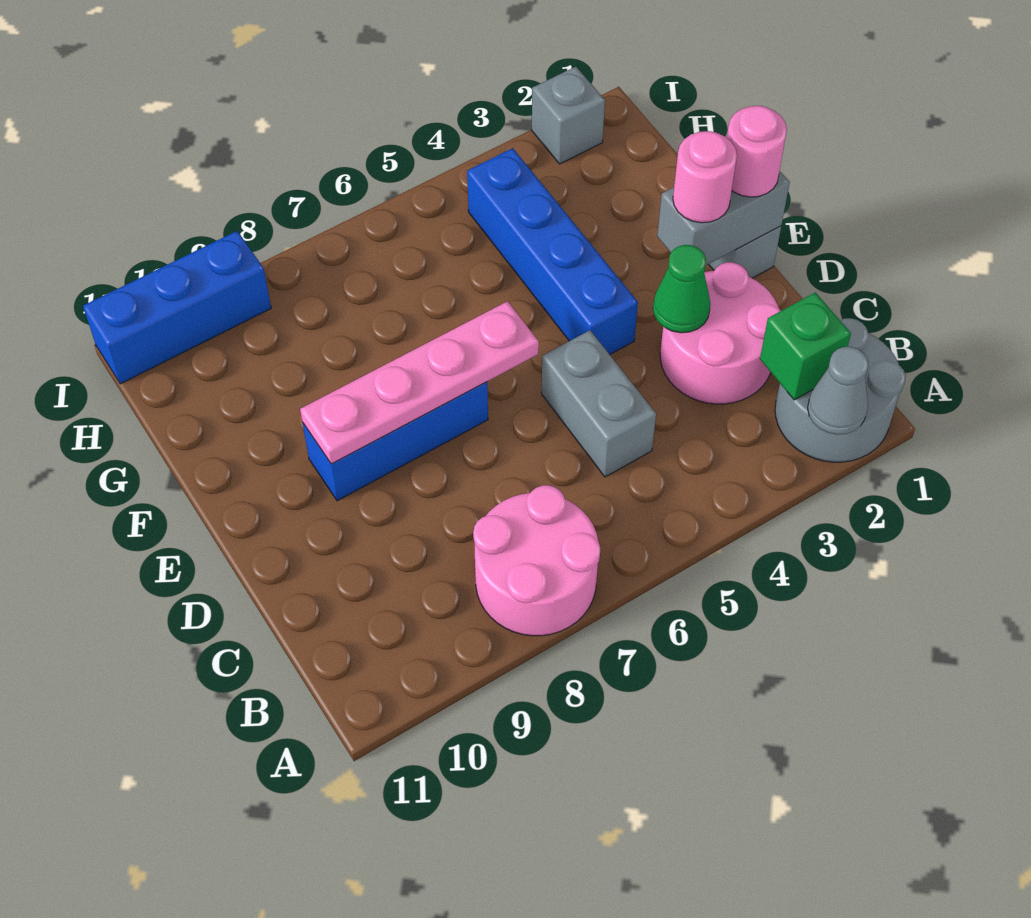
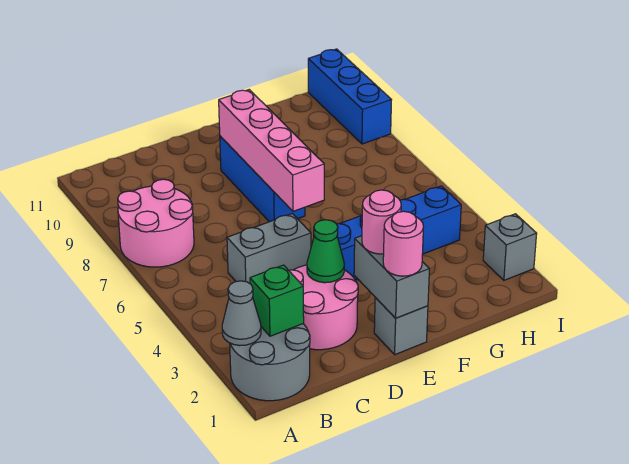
pink 1x4 plate [300,301,539,464] -> pink 1x4 brick [219,90,324,211]

